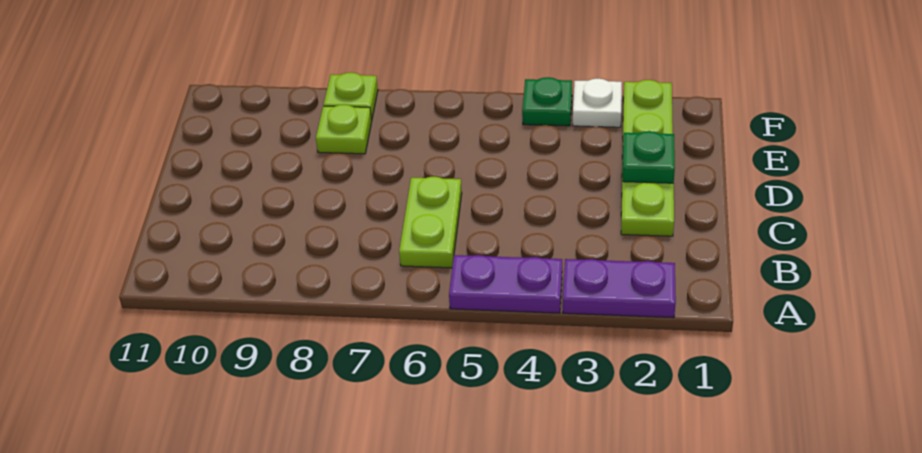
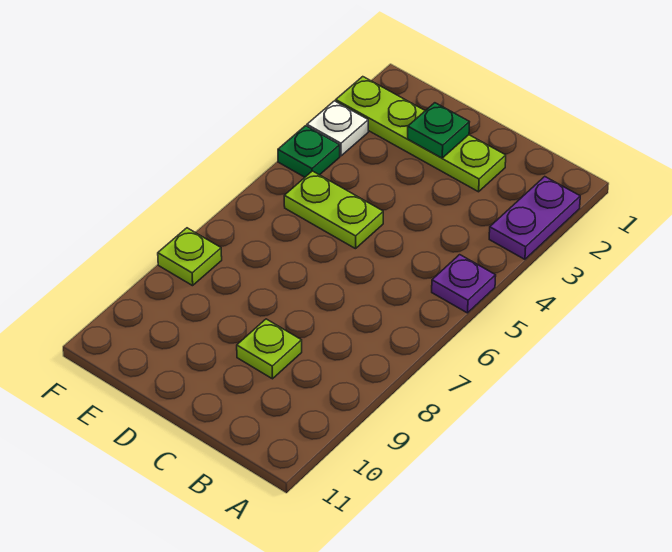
purple 1x2 plate [449,255,562,313] -> purple 1x1 plate [432,255,496,313]
lime 1x2 plate [399,176,462,268] -> lime 1x2 plate moved to [284,171,383,249]
lime 1x1 plate [316,104,372,154] -> lime 1x1 plate moved to [237,319,302,379]

